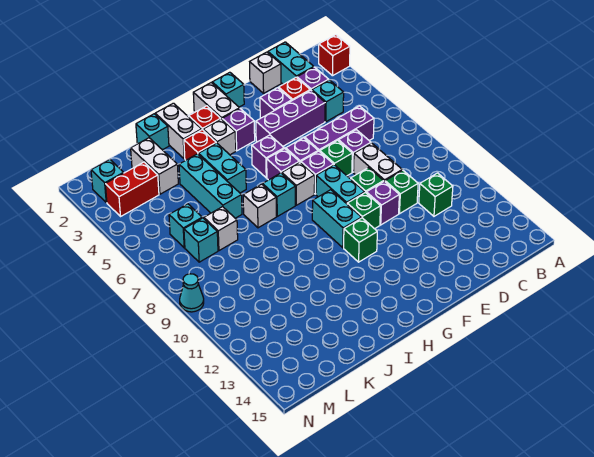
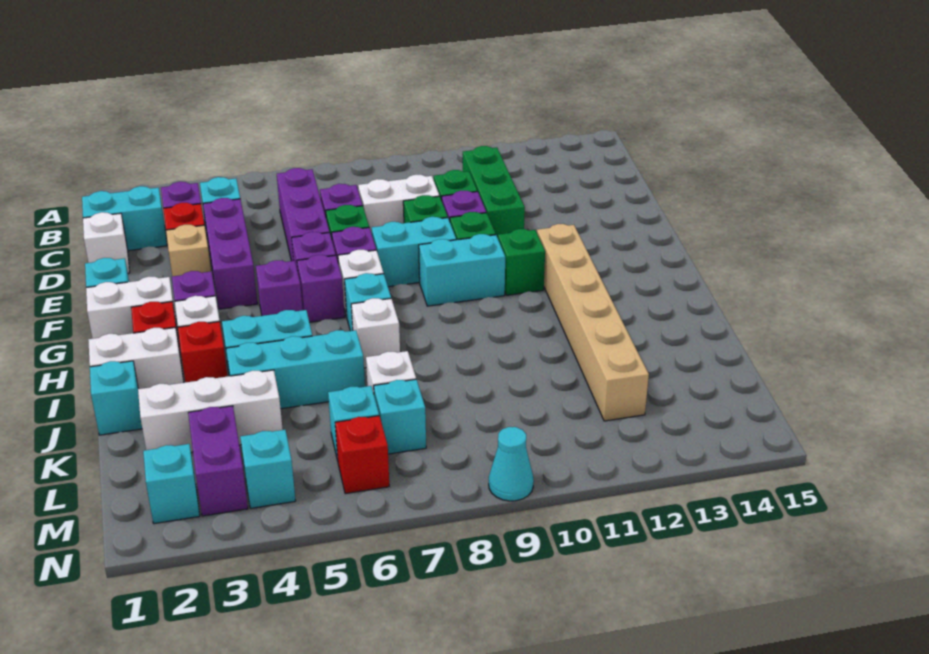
red 1x1 brick [319,35,350,76] -> red 1x1 brick moved to [335,416,389,494]
green 1x1 brick [419,173,453,216] -> green 1x3 brick [463,146,525,238]
purple 1x1 brick [260,88,292,118] -> tan 1x1 brick [166,225,211,276]
none -> tan 1x6 brick [537,224,649,421]
white 1x2 brick [131,138,178,194] -> white 1x3 brick [138,370,283,452]
red 1x2 brick [105,162,159,216] -> purple 1x2 brick [188,406,248,516]
none -> cyan 1x1 brick [240,430,296,508]

